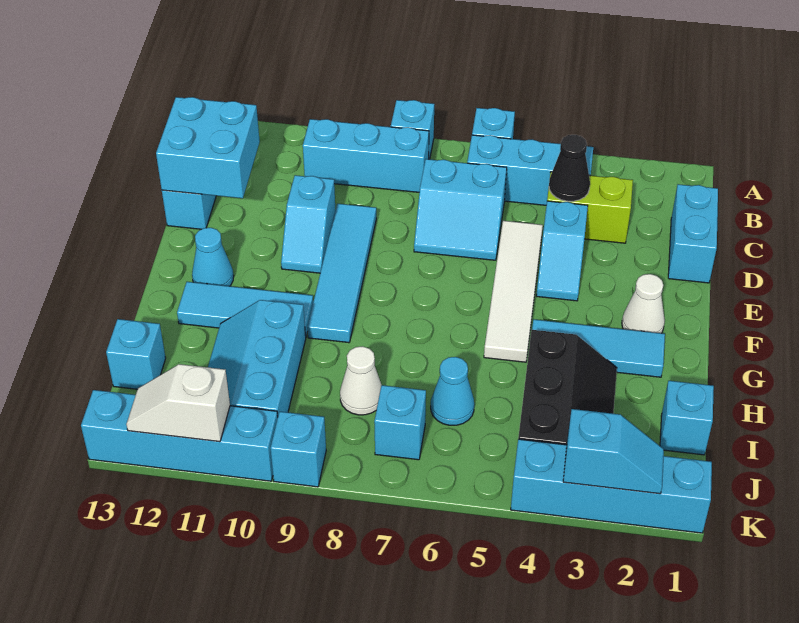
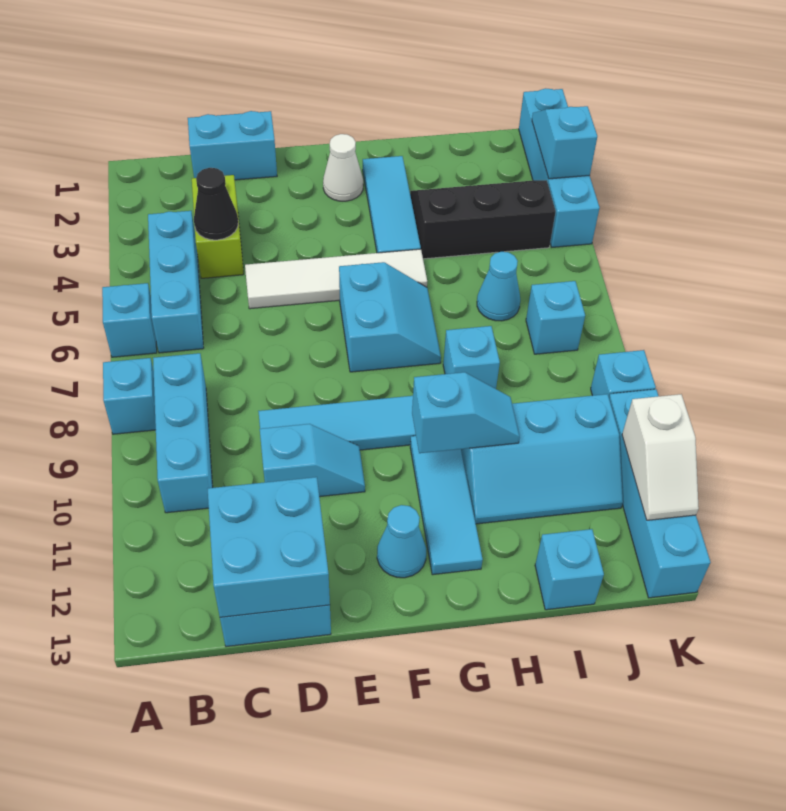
cyan 2x2 slope [414,159,507,260] -> cyan 2x2 slope moved to [339,262,441,372]
cyan 1x2 slope [536,201,588,301] -> cyan 1x2 slope moved to [412,372,520,453]
cyan 1x1 brick [660,381,714,455] -> cyan 1x1 brick moved to [443,326,500,389]
white 1x1 cone [340,346,381,415] -> none

